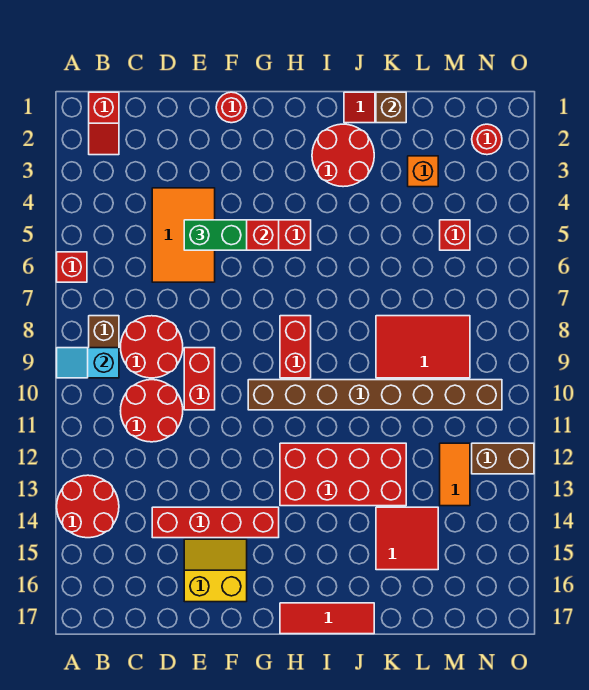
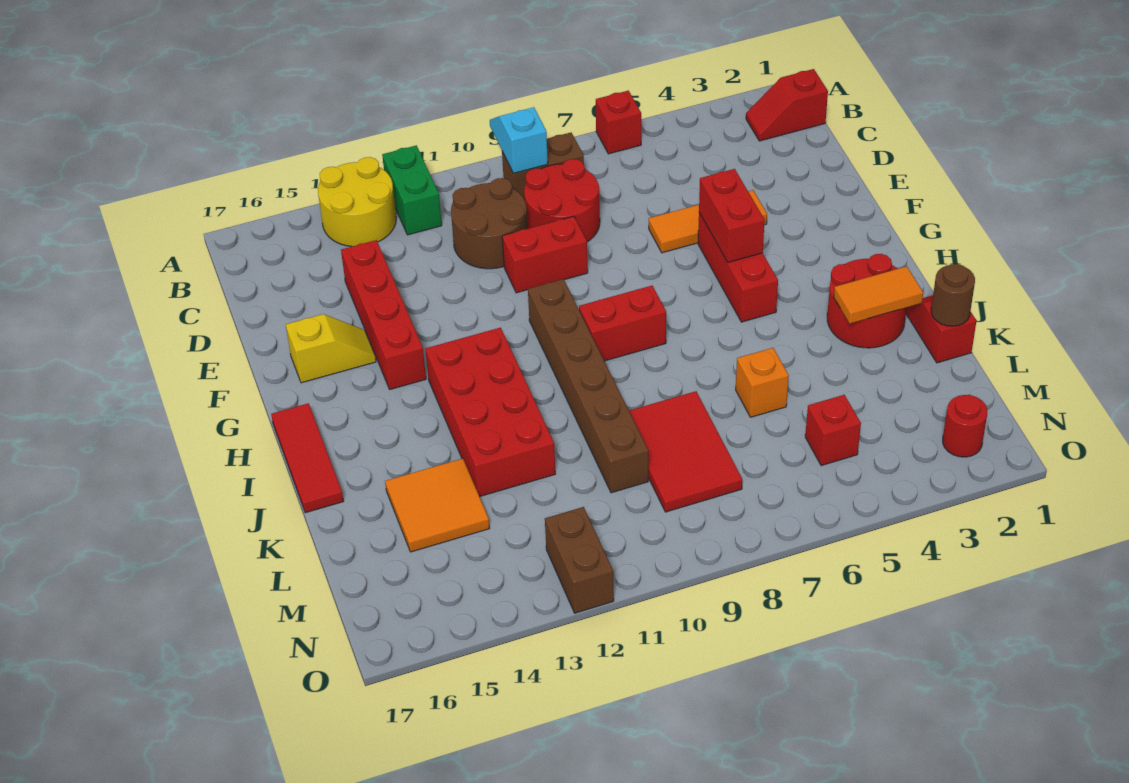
red 2x2 round brick [57,475,119,538] -> yellow 2x2 round brick [318,157,396,247]
red 2x2 round brick [121,380,183,442] -> brown 2x2 round brick [451,178,528,269]
orange 2x3 tile [152,188,215,282] -> orange 1x3 tile [649,190,767,253]
green 1x2 brick [184,220,247,250] -> green 1x2 brick moved to [382,145,442,235]
yellow 2x2 slope [184,539,247,602] -> yellow 1x2 slope [286,314,376,383]
red 1x1 round brick [216,92,247,123] -> none
brown 1x8 brick [248,380,502,410] -> brown 1x6 brick [528,279,649,493]
brown 1x1 brick [376,92,406,123] -> brown 1x1 round brick [931,264,975,326]
red 2x2 tile [376,507,438,570] -> orange 2x2 tile [385,459,490,552]
orange 1x1 brick [408,156,438,187] -> orange 1x1 brick moved to [736,348,789,417]
orange 1x2 tile [440,443,470,506] -> orange 1x2 tile moved to [834,266,923,324]

